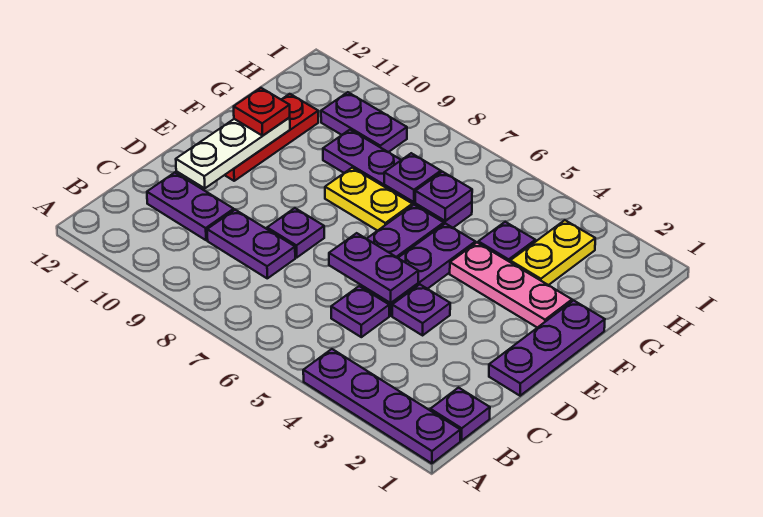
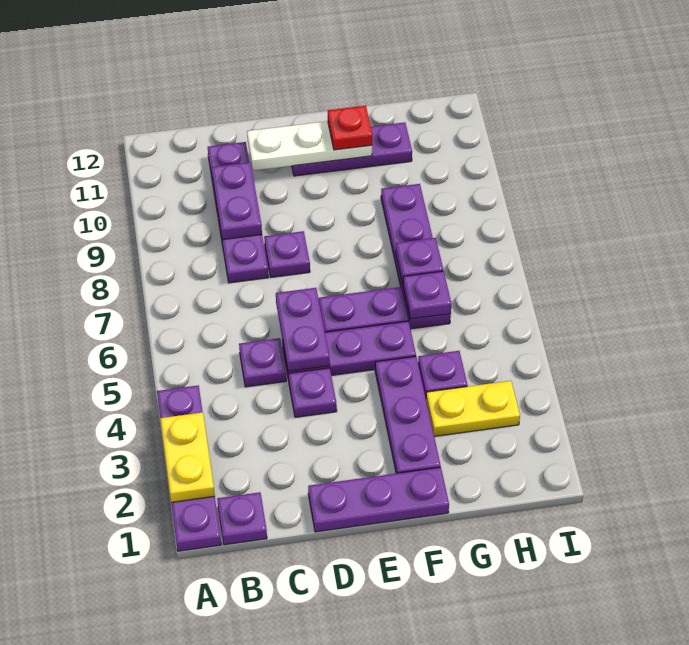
red 1x3 plate [225,94,318,181] -> purple 1x3 plate [292,122,412,176]
pink 1x3 plate [450,243,572,328] -> purple 1x3 plate [375,356,441,473]
yellow 1x2 plate [325,168,413,231] -> yellow 1x2 plate moved to [160,412,215,502]
purple 1x2 plate [321,92,407,152] -> purple 1x2 plate moved to [212,162,262,240]

